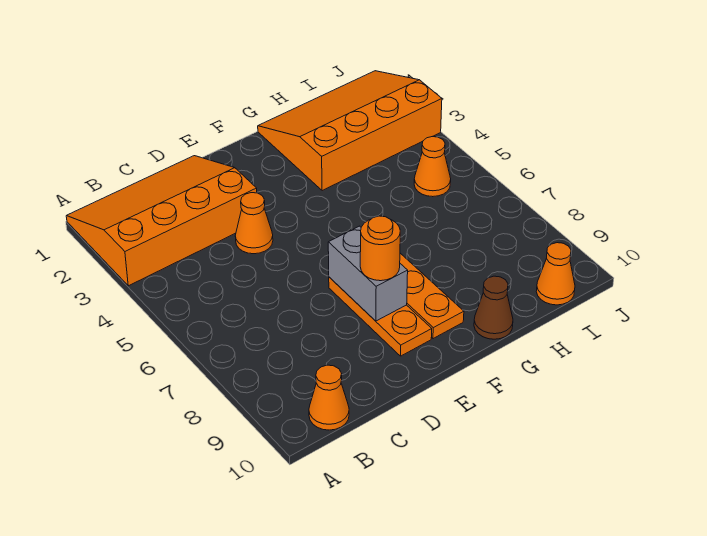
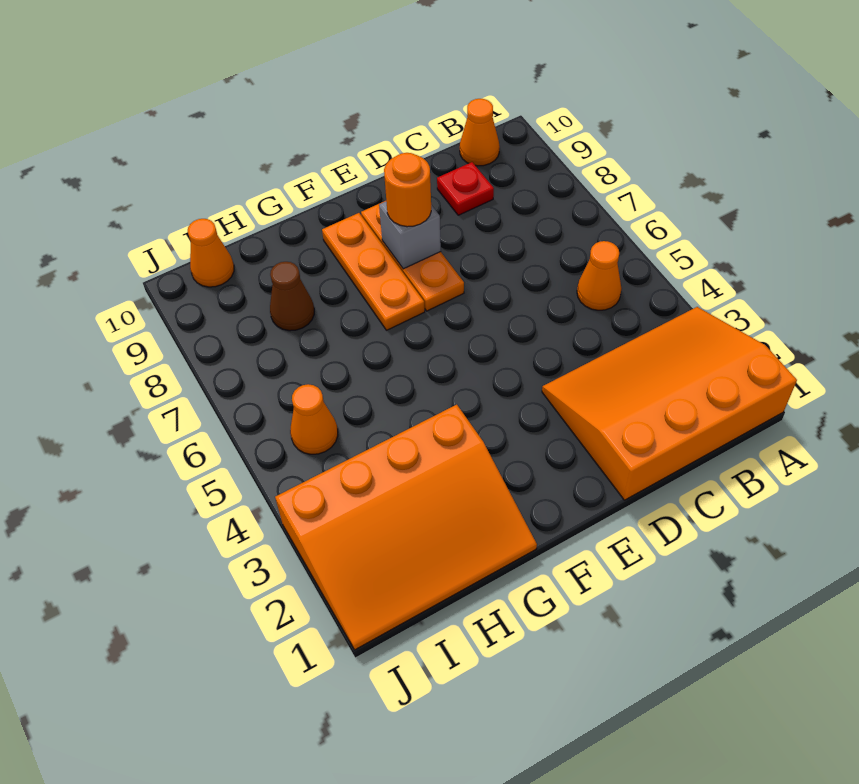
orange 3x4 slope [66,156,257,286] -> orange 3x4 slope turned to [542,307,797,500]
none -> red 1x1 plate [437,162,494,215]
orange 1x1 cone [235,193,273,254] -> orange 1x1 cone moved to [577,241,622,310]
grey 1x2 brick [328,226,408,321] -> grey 1x1 brick [379,201,441,269]
brown 1x1 cone [474,276,513,339] -> brown 1x1 cone moved to [270,262,314,331]

